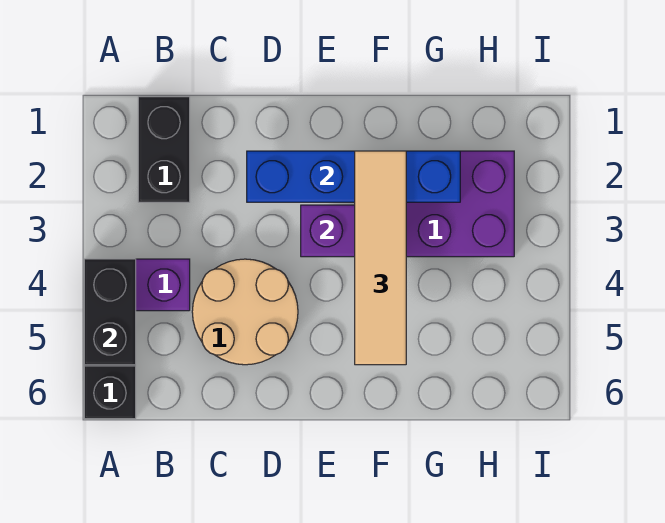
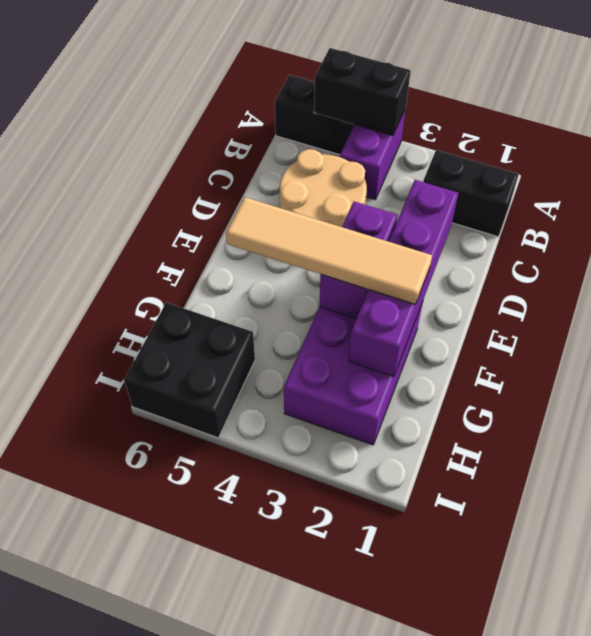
blue 1x4 brick [247,151,460,202] -> purple 1x4 brick [349,180,458,377]
none -> black 2x2 brick [124,303,255,438]

